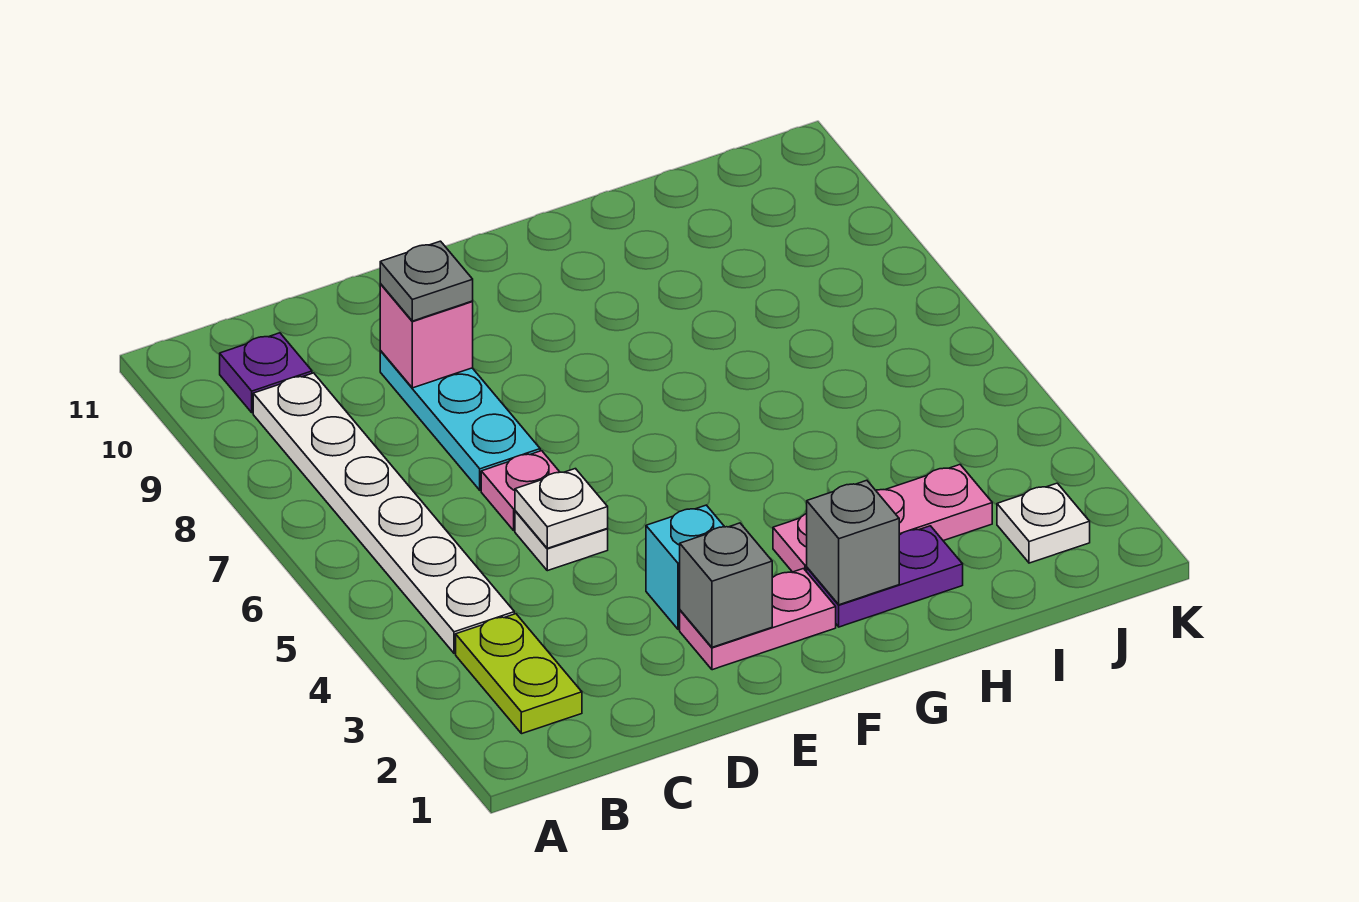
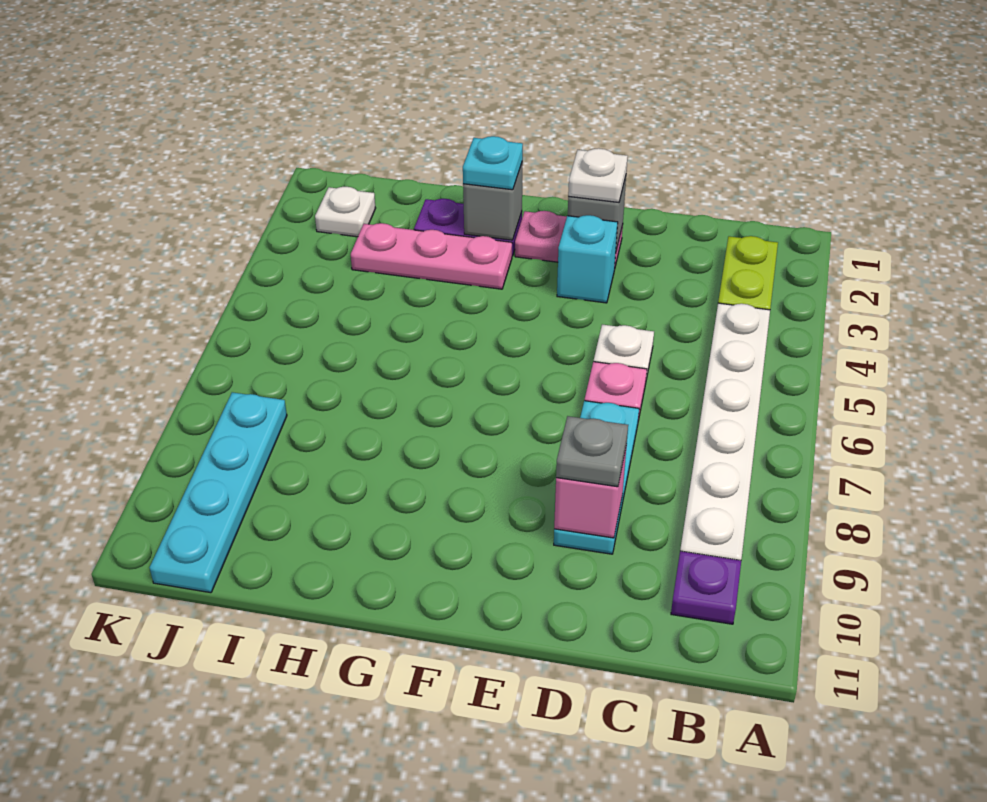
white 1x1 plate [515,469,608,548] -> white 1x1 plate moved to [568,148,628,202]
none -> cyan 1x1 plate [463,136,523,190]
none -> cyan 1x4 plate [149,392,287,593]

